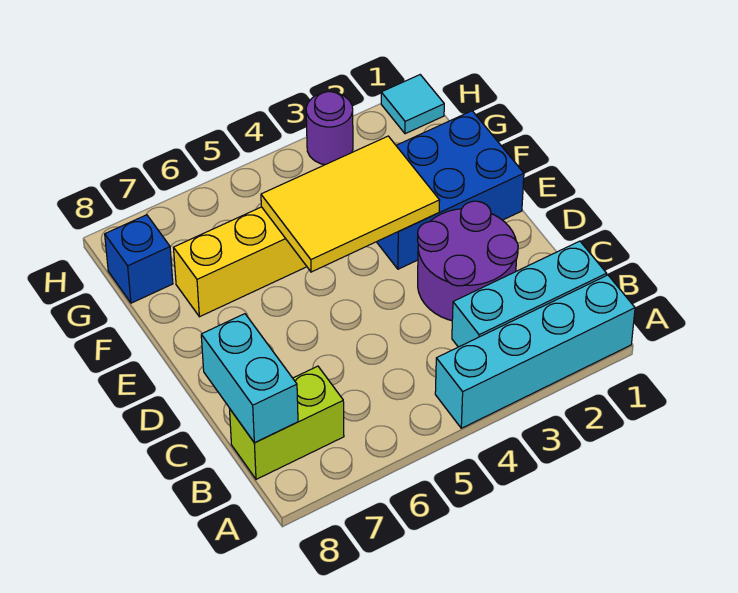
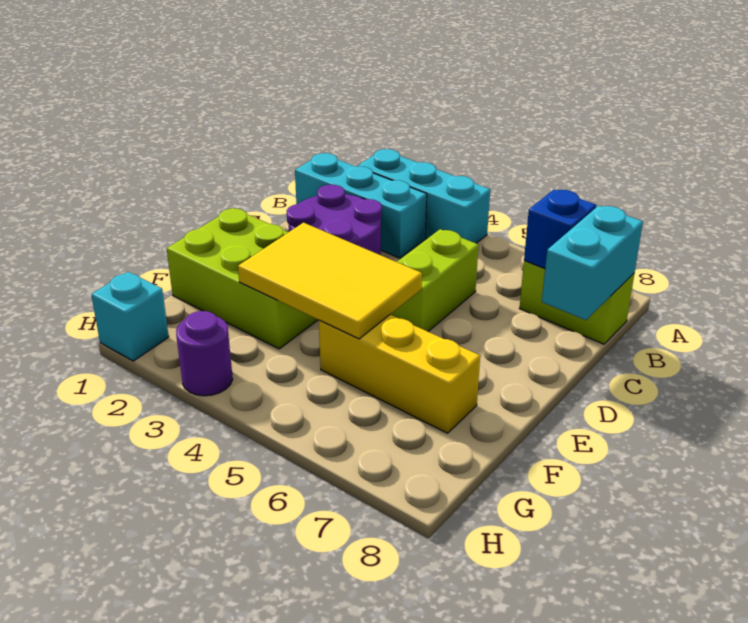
cyan 1x4 brick [435,275,635,428] -> cyan 1x3 brick [357,149,490,243]
none -> lime 1x2 brick [391,229,478,331]
blue 2x3 brick [377,111,524,269] -> lime 2x3 brick [167,208,318,349]
blue 1x1 brick [105,215,173,303] -> blue 1x1 brick moved to [524,190,596,269]
cyan 1x1 tile [381,75,444,134] -> cyan 1x1 brick [91,272,169,361]

